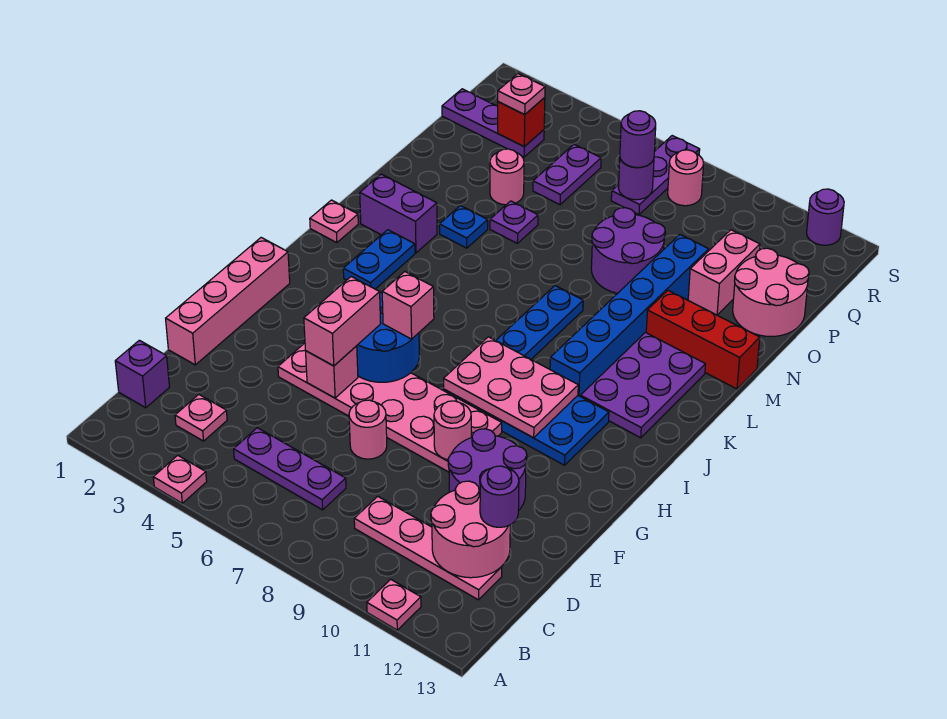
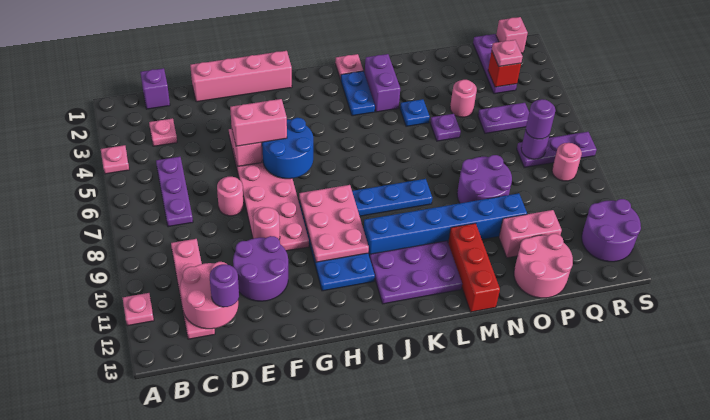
pink 1x1 brick [382,272,434,339] -> pink 1x1 brick moved to [496,17,528,53]
blue 1x2 plate [343,230,415,289] -> blue 1x2 plate turned to [341,71,375,116]
purple 1x1 round brick [807,189,844,245] -> purple 2x2 round brick [582,199,641,262]

